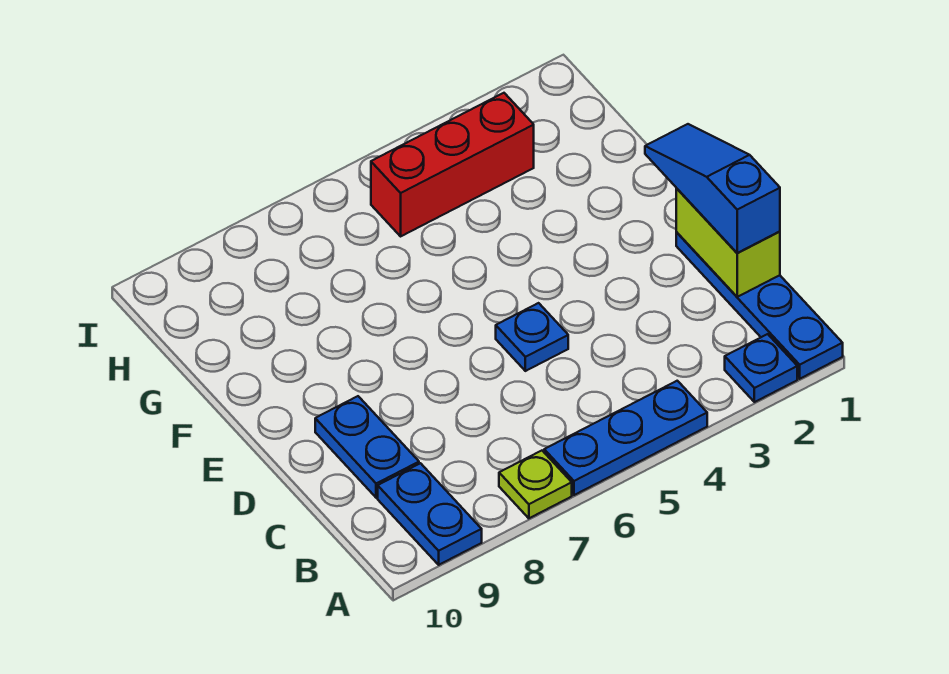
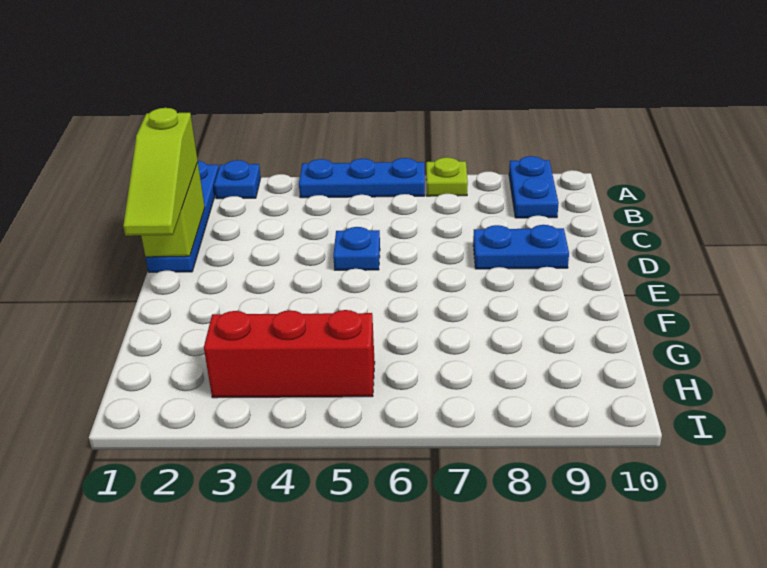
blue 1x3 slope [645,124,780,253] -> lime 1x3 slope [123,108,198,236]
blue 1x2 plate [315,396,419,498] -> blue 1x2 plate turned to [473,225,569,269]

